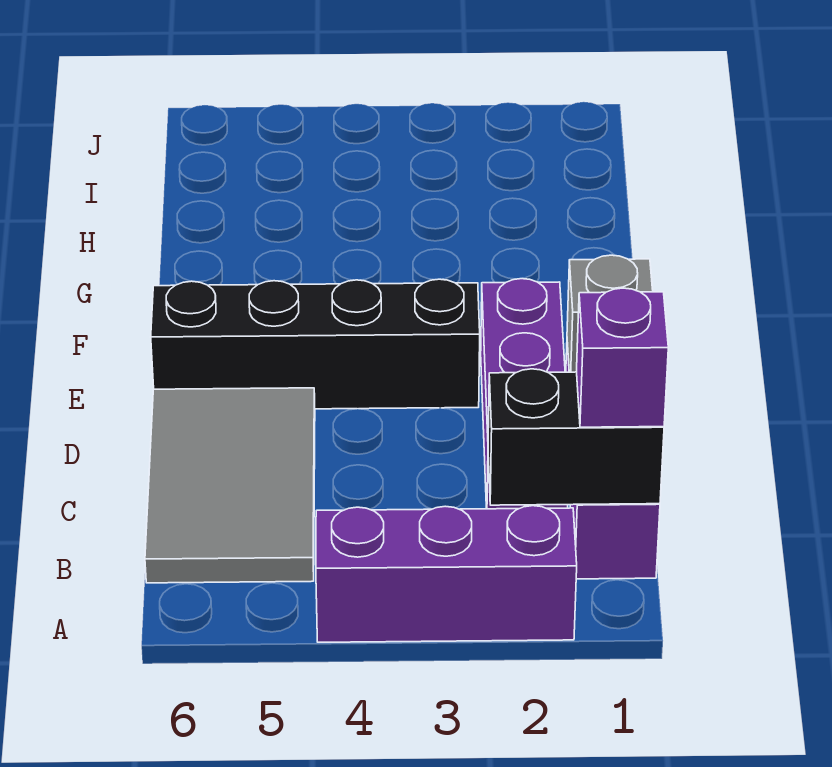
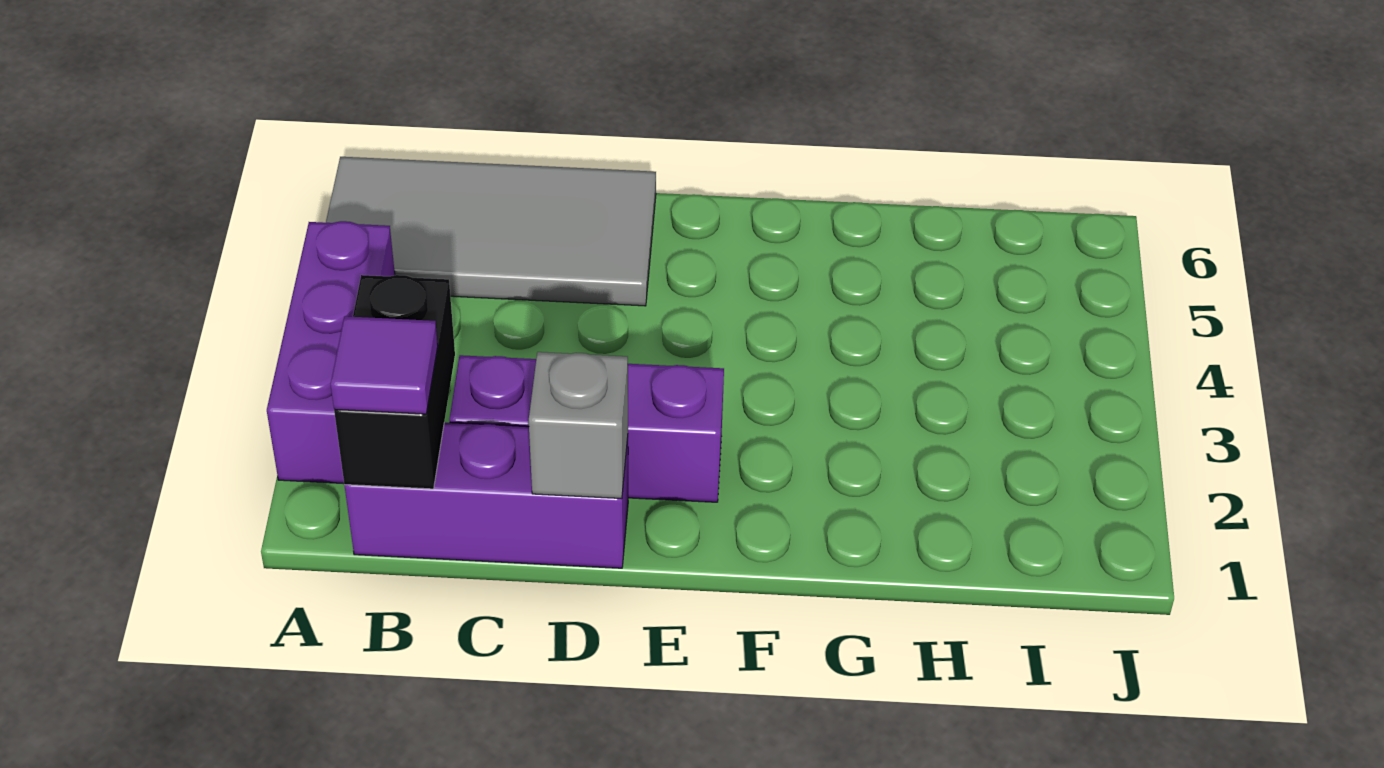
purple 1x1 brick [577,288,668,427] -> purple 1x1 tile [331,316,438,414]
grey 2x3 tile [145,388,315,583] -> grey 2x4 tile [326,157,656,306]
black 1x4 brick [151,279,480,409] -> none

